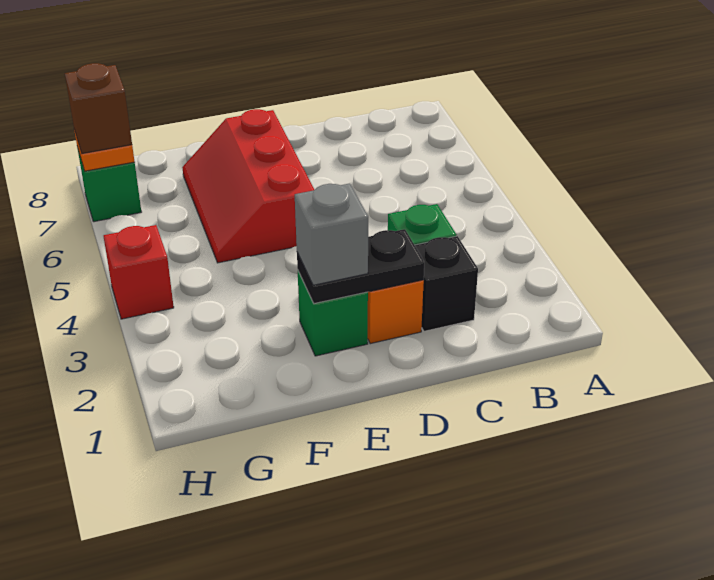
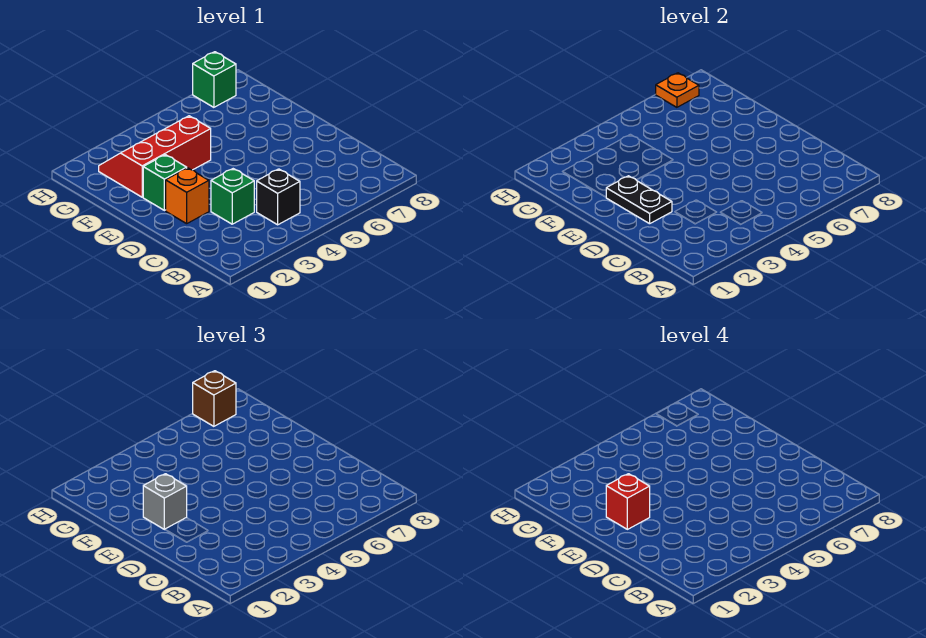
black 1x1 brick [415,236,478,331] -> black 1x1 brick moved to [257,169,300,225]
red 2x3 slope [182,109,314,263] -> red 2x3 slope moved to [99,116,211,197]
red 1x1 brick [104,225,174,319] -> red 1x1 brick moved to [606,474,650,529]

